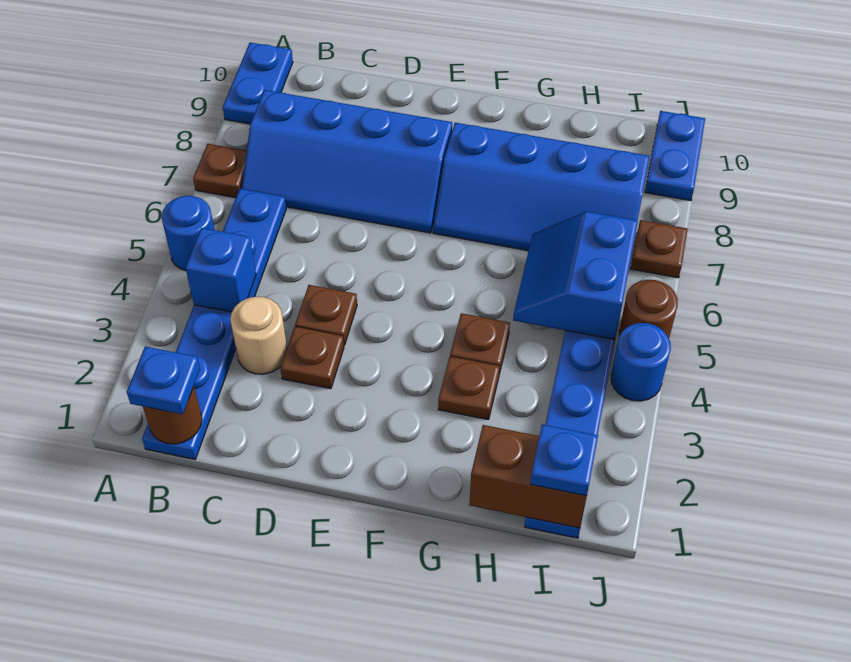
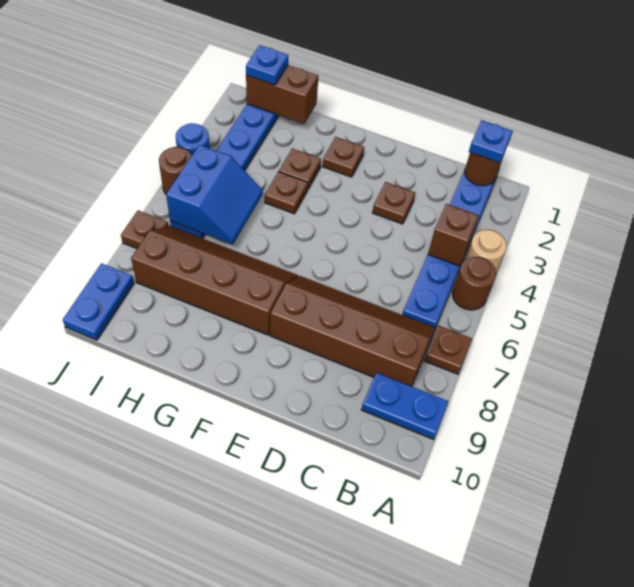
blue 1x1 round brick [162,196,214,271] -> brown 1x1 round brick [452,257,496,310]
blue 1x2 plate [223,43,293,124] -> blue 1x2 plate turned to [361,373,448,440]
blue 1x1 brick [185,228,256,312] -> brown 1x1 brick [428,204,479,266]
blue 2x4 slope [242,90,452,233] -> brown 2x4 slope [270,276,435,386]
tan 1x1 round brick [230,297,287,374] -> tan 1x1 round brick moved to [465,230,507,273]
brown 1x1 plate [295,285,357,345] -> brown 1x1 plate moved to [323,137,364,177]
blue 2x4 slope [433,123,650,251] -> brown 2x4 slope [131,226,298,335]

